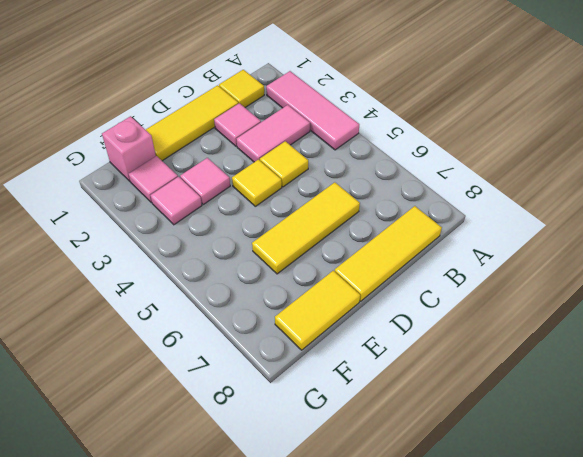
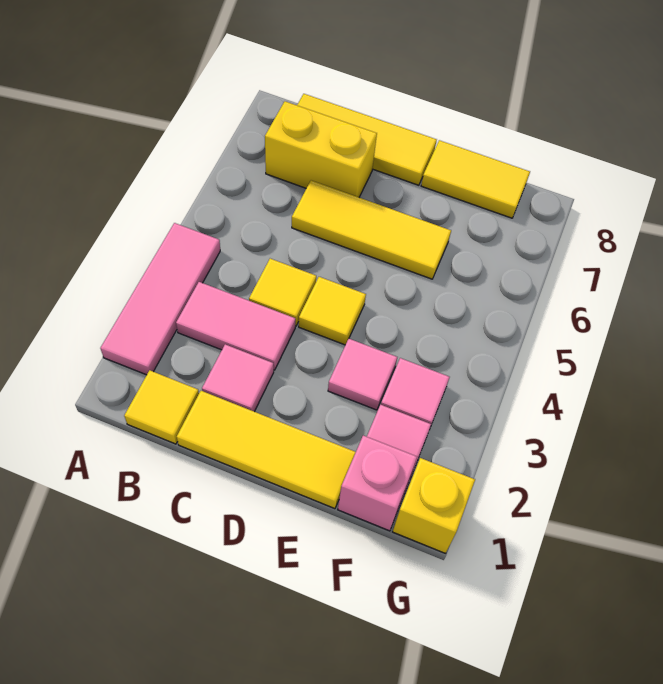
none -> yellow 1x2 brick [265,101,377,197]
none -> yellow 1x1 brick [393,458,475,553]

